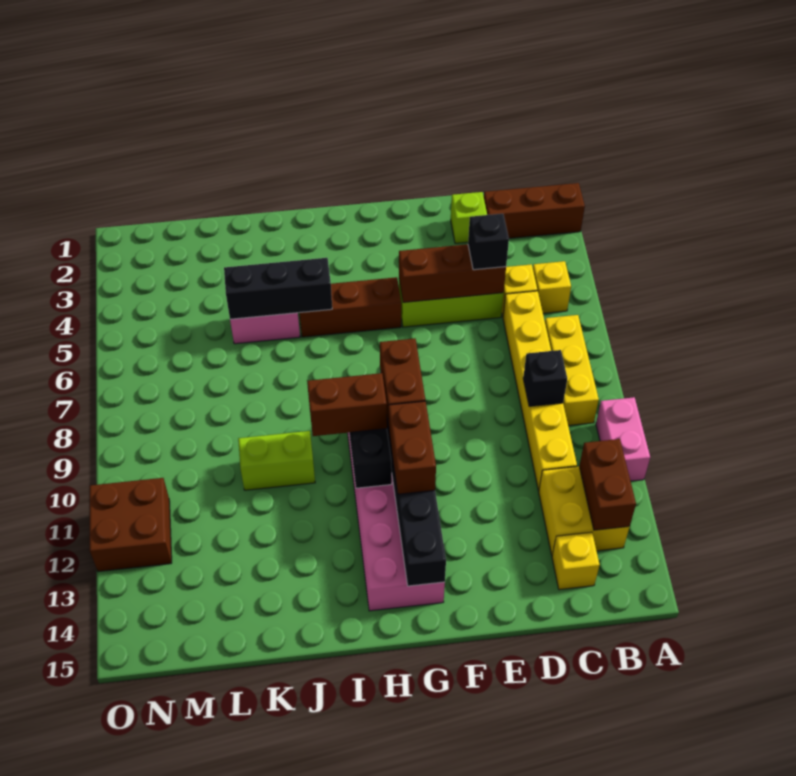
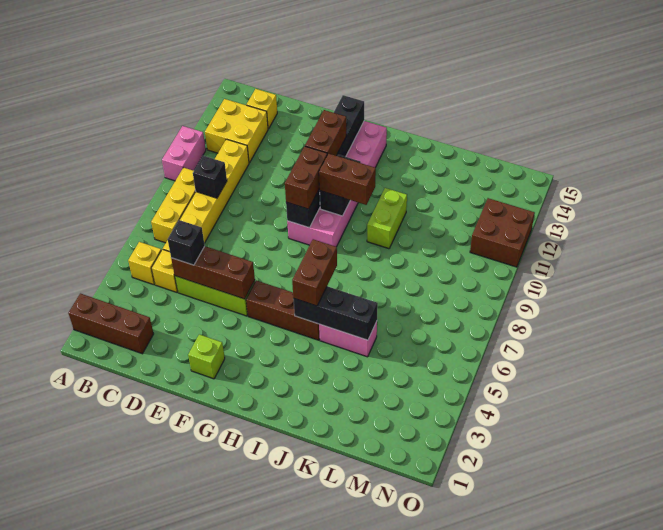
brown 1x2 brick [579,439,636,530] -> brown 1x2 brick moved to [292,239,337,306]
lime 1x1 brick [451,192,487,243] -> lime 1x1 brick moved to [188,334,225,379]
lime 1x2 brick [238,431,315,490] -> lime 1x2 brick turned to [367,188,407,249]

